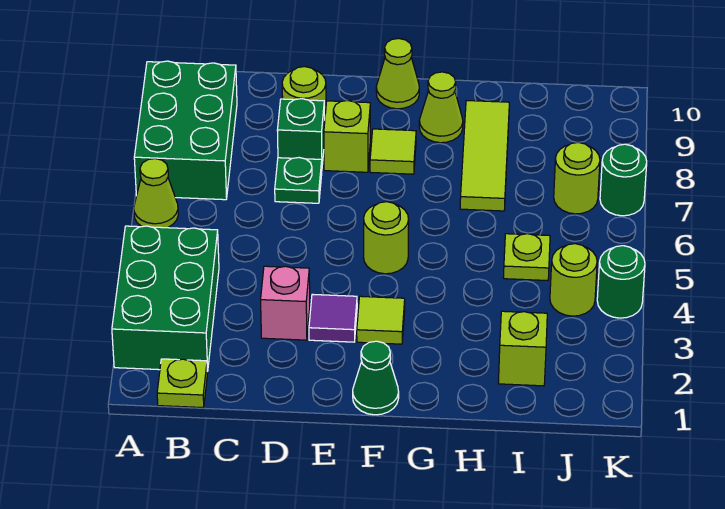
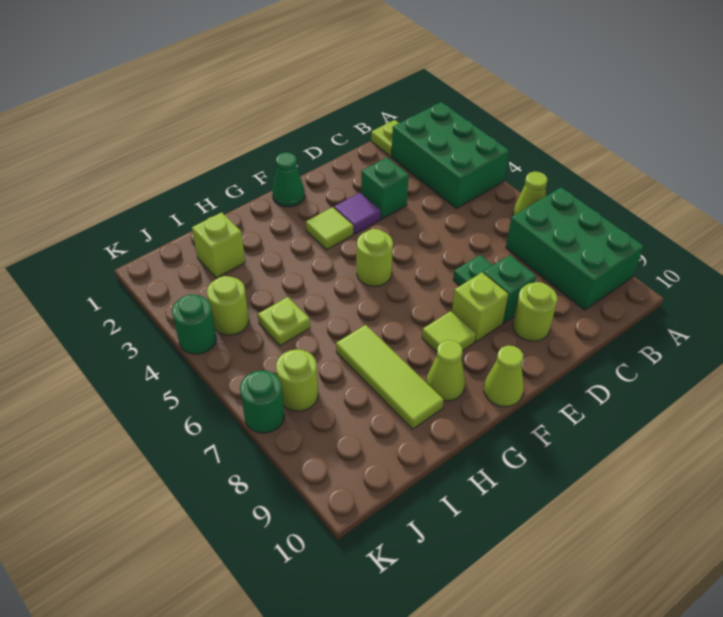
pink 1x1 brick [261,266,310,340] -> green 1x1 brick [361,158,409,219]

